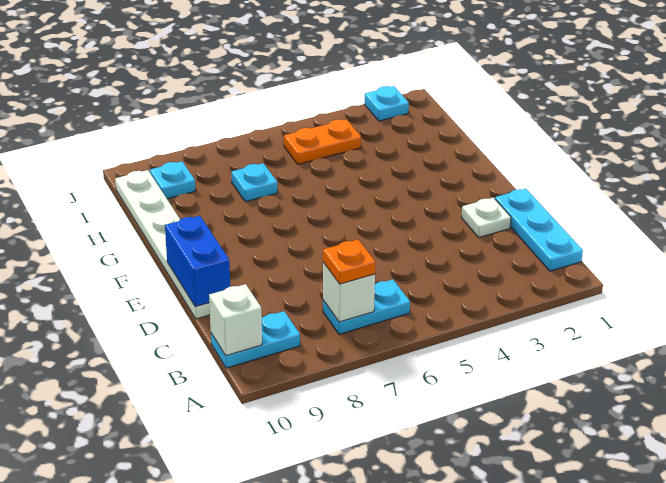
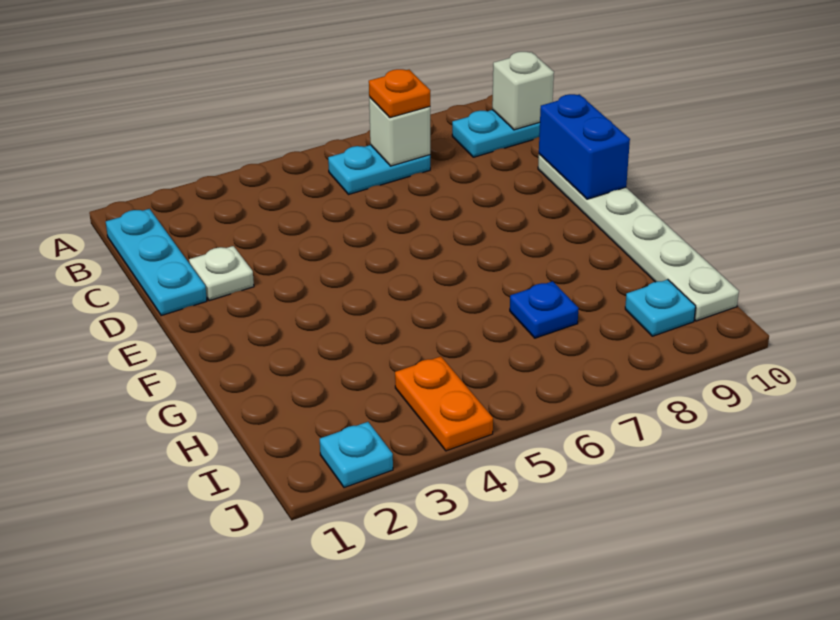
cyan 1x1 plate [231,163,277,202] -> blue 1x1 plate [510,281,579,338]
orange 1x2 plate [284,119,361,164] -> orange 1x2 plate turned to [395,356,493,451]

